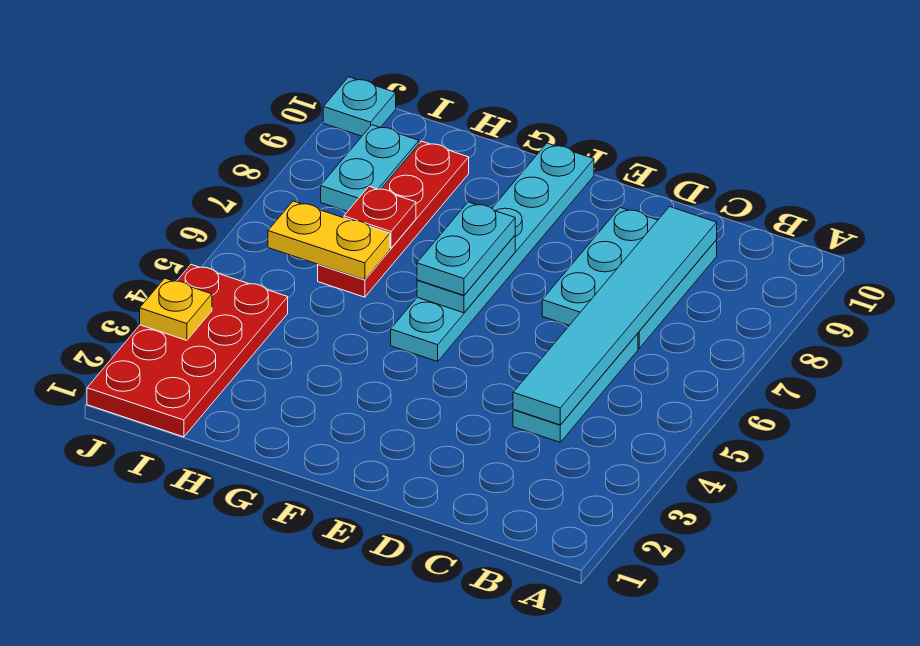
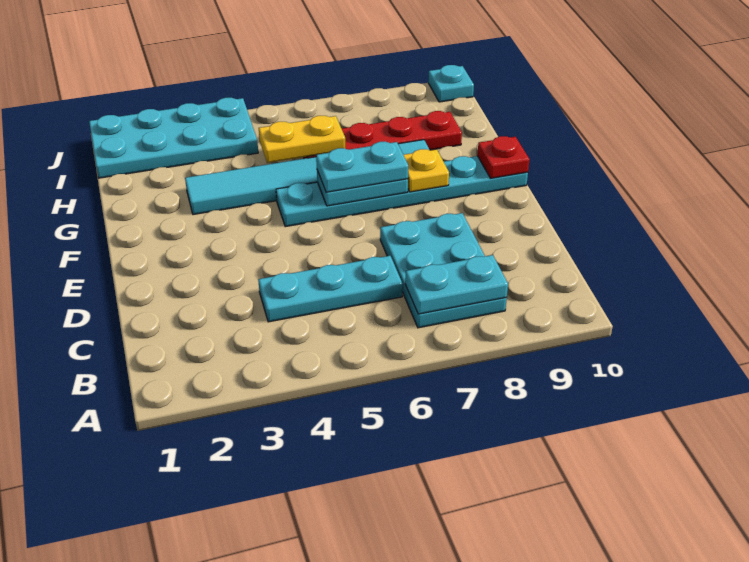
cyan 1x6 tile [513,207,717,425] -> cyan 1x6 tile moved to [185,140,429,215]
cyan 2x3 plate [542,208,717,349] -> cyan 2x3 plate turned to [380,213,507,328]
yellow 1x2 plate [268,201,390,280] -> yellow 1x2 plate turned to [259,116,345,163]
red 1x1 plate [344,186,416,248] -> red 1x1 plate moved to [477,136,530,178]
red 2x4 plate [87,265,288,437] -> cyan 2x4 plate [89,98,258,178]
cyan 1x2 plate [321,125,419,212] -> cyan 1x2 plate moved to [405,255,508,314]
yellow 1x1 plate [140,278,212,340] -> yellow 1x1 plate moved to [404,149,449,192]

